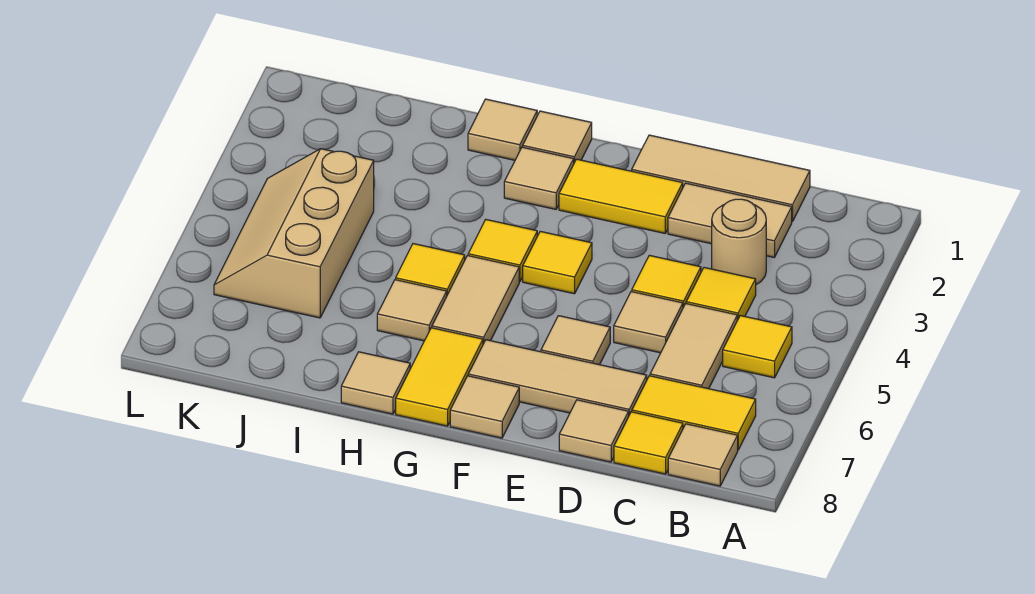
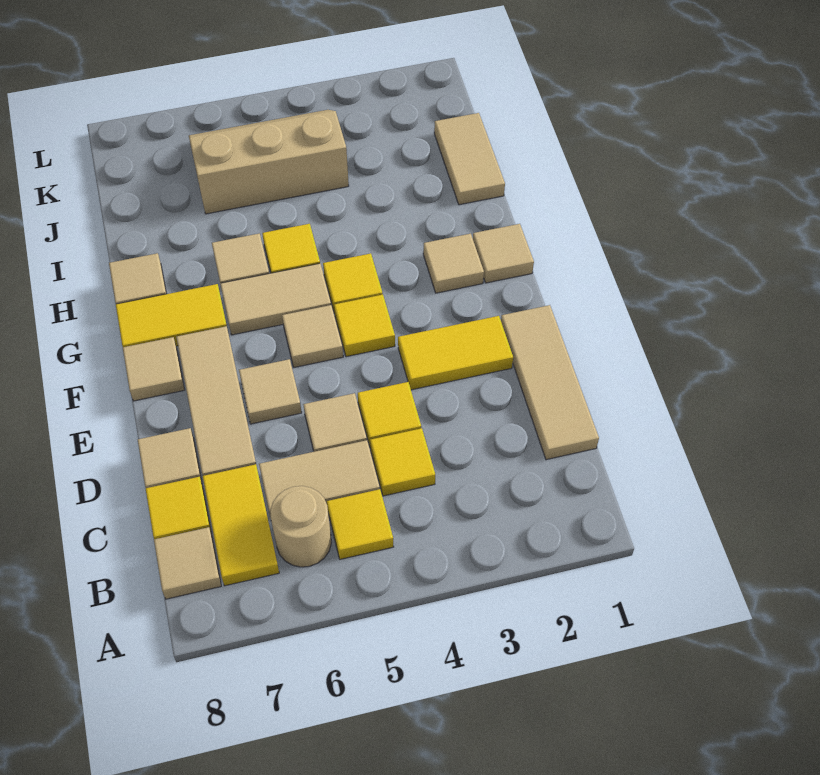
tan 1x2 tile [668,183,792,257] -> tan 1x2 tile moved to [434,113,505,205]
tan 1x1 round brick [712,199,766,285] -> tan 1x1 round brick moved to [270,486,331,567]
yellow 1x2 tile [559,159,683,233] -> yellow 1x2 tile turned to [398,316,513,390]
tan 1x1 tile [468,99,537,160] -> tan 1x1 tile moved to [282,305,343,367]

